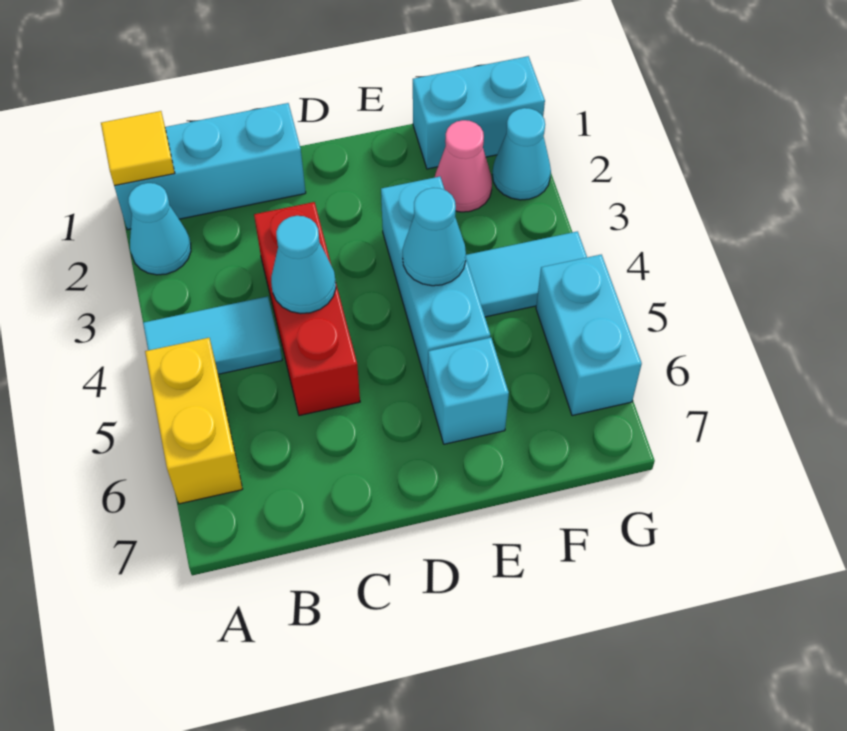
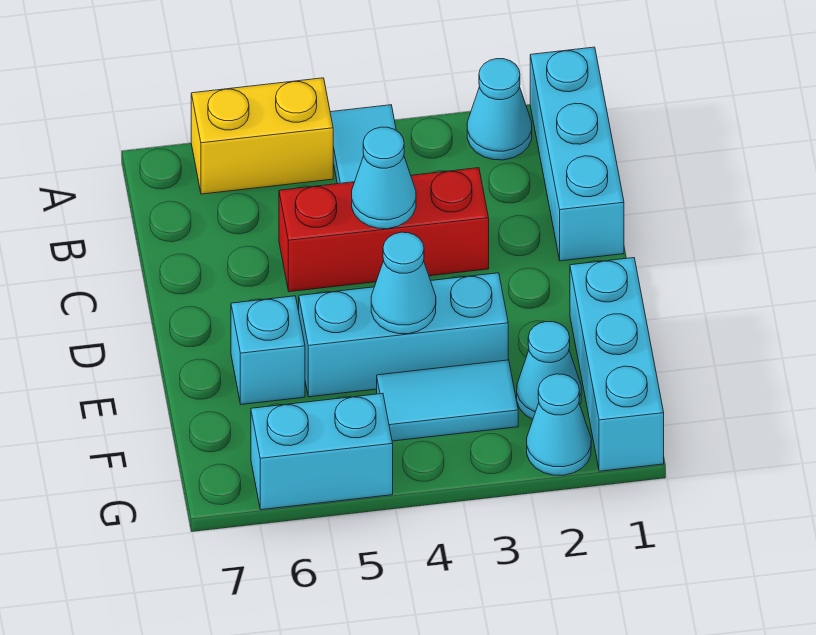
yellow 1x1 tile [101,111,175,186] -> none
cyan 1x2 brick [413,56,545,169] -> cyan 1x3 brick [570,258,664,471]
pink 1x1 cone [434,120,492,212] -> cyan 1x1 cone [517,322,581,419]
cyan 1x2 tile [466,231,587,317] -> cyan 1x2 tile turned to [377,360,518,441]

